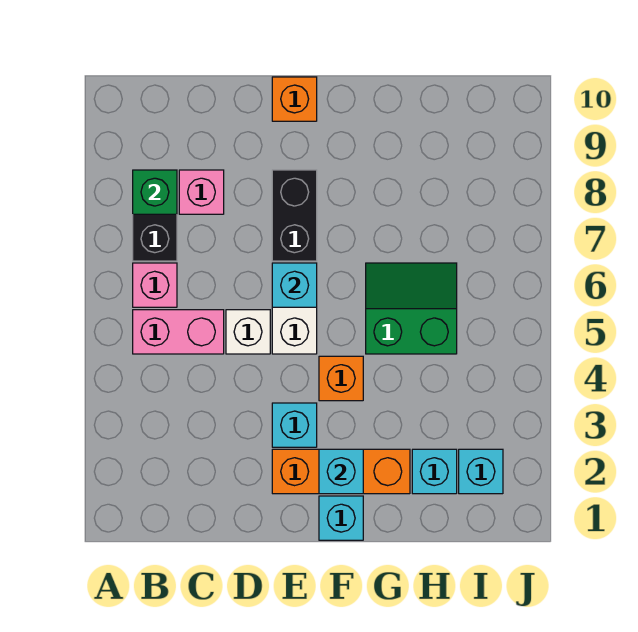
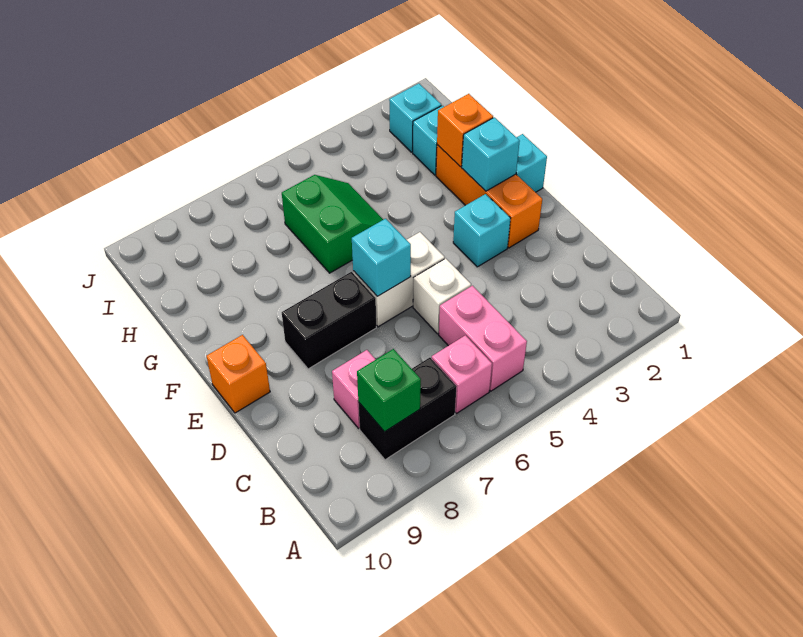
orange 1x1 brick [319,356,363,401] -> orange 1x1 brick moved to [437,94,493,167]
green 2x2 slope [366,263,457,354] -> green 2x2 slope turned to [282,175,383,273]

